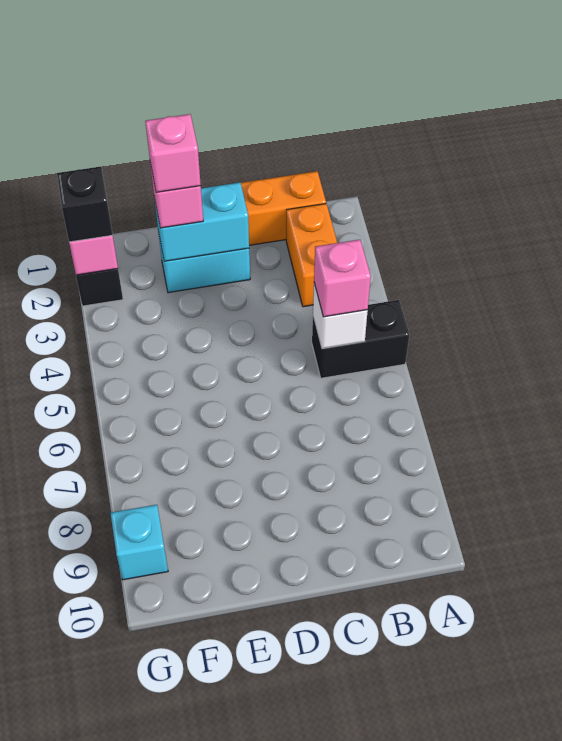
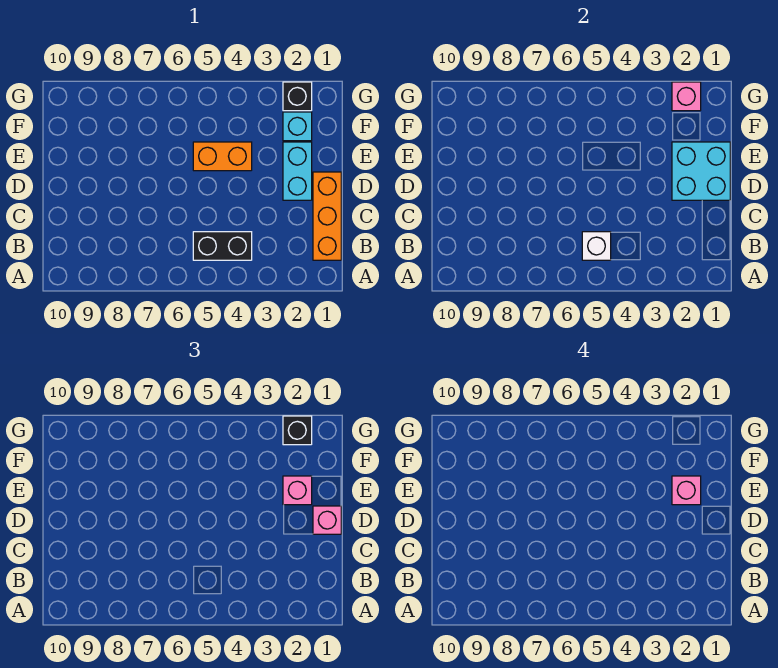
black 1x2 brick [312,300,409,378] -> black 1x2 brick turned to [193,232,252,260]
orange 1x2 brick [286,204,337,307] -> orange 1x2 brick moved to [193,142,252,171]
pink 1x1 brick [314,240,371,317] -> pink 1x1 brick moved to [313,506,341,534]
cyan 1x2 brick [154,182,249,261] -> cyan 2x2 brick [672,142,730,200]
cyan 1x1 brick [110,505,168,580] -> cyan 1x1 brick moved to [283,112,312,141]

